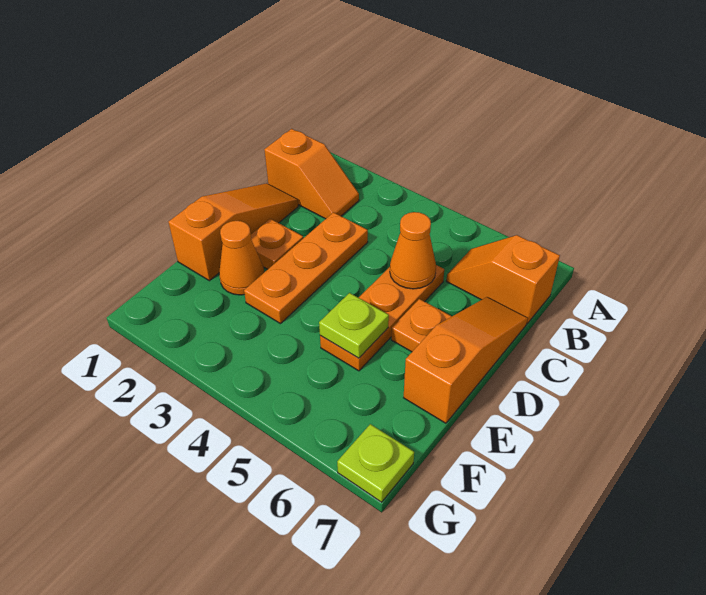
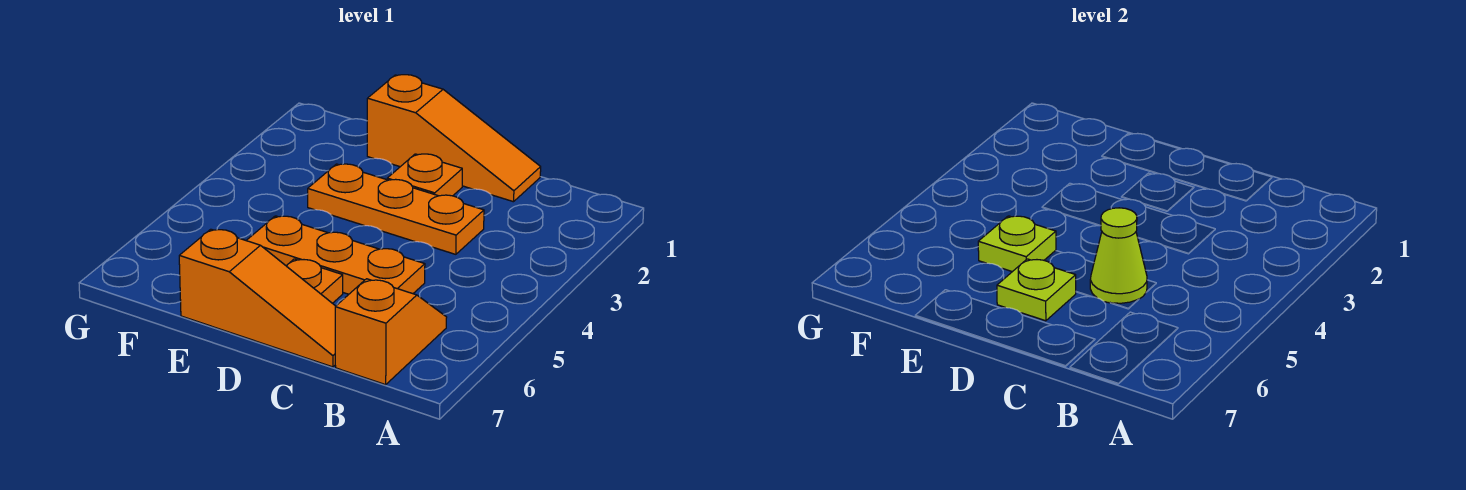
orange 1x2 slope [264,129,359,219] -> none
orange 1x1 cone [390,212,436,289] -> lime 1x1 cone [1090,208,1147,303]
orange 1x1 cone [219,221,264,295] -> none
lime 1x1 plate [337,424,414,502] -> lime 1x1 plate moved to [997,259,1076,321]

